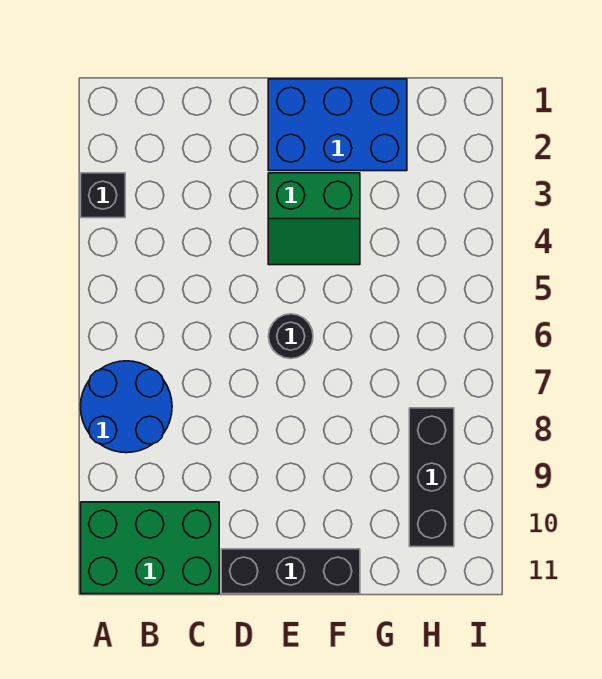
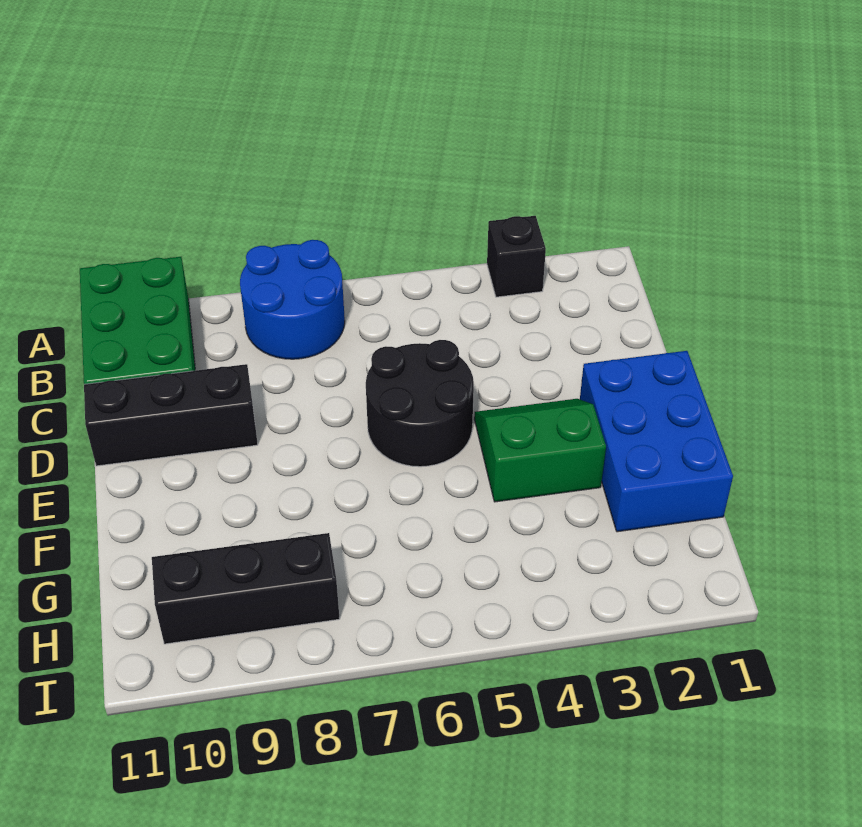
black 1x3 brick [221,549,360,594] -> black 1x3 brick turned to [84,364,258,466]
green 2x2 slope [268,173,360,265] -> green 2x2 slope turned to [474,399,606,502]
black 1x1 round brick [268,314,313,359] -> black 2x2 round brick [366,340,474,467]

